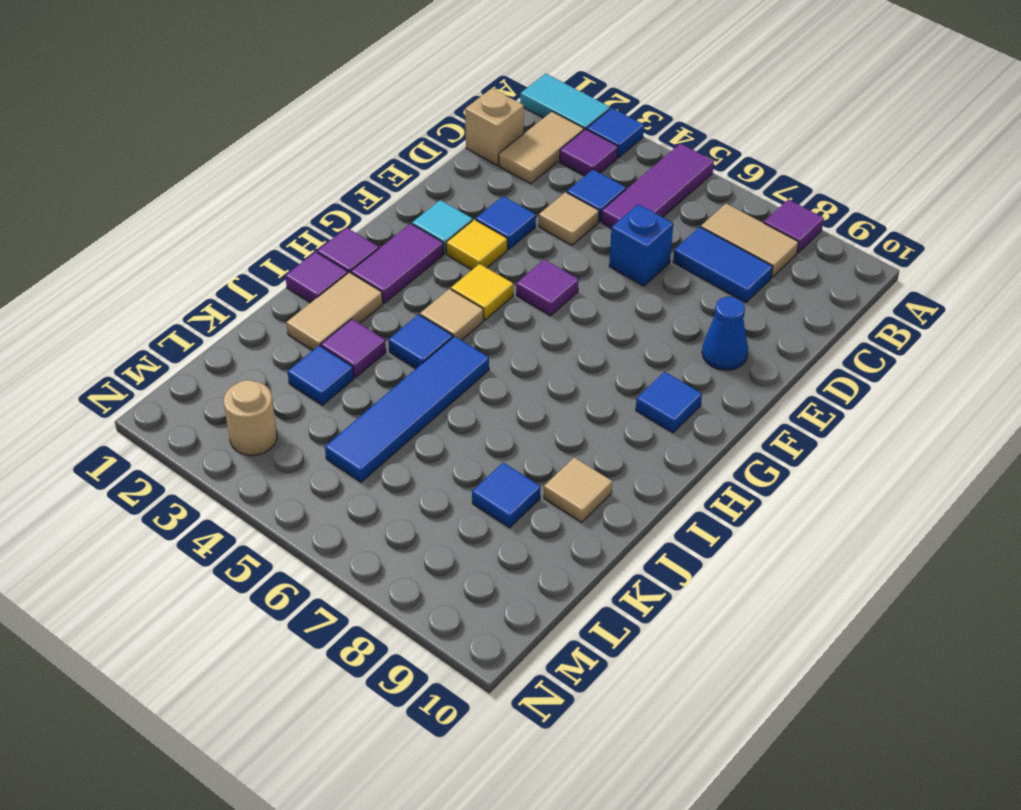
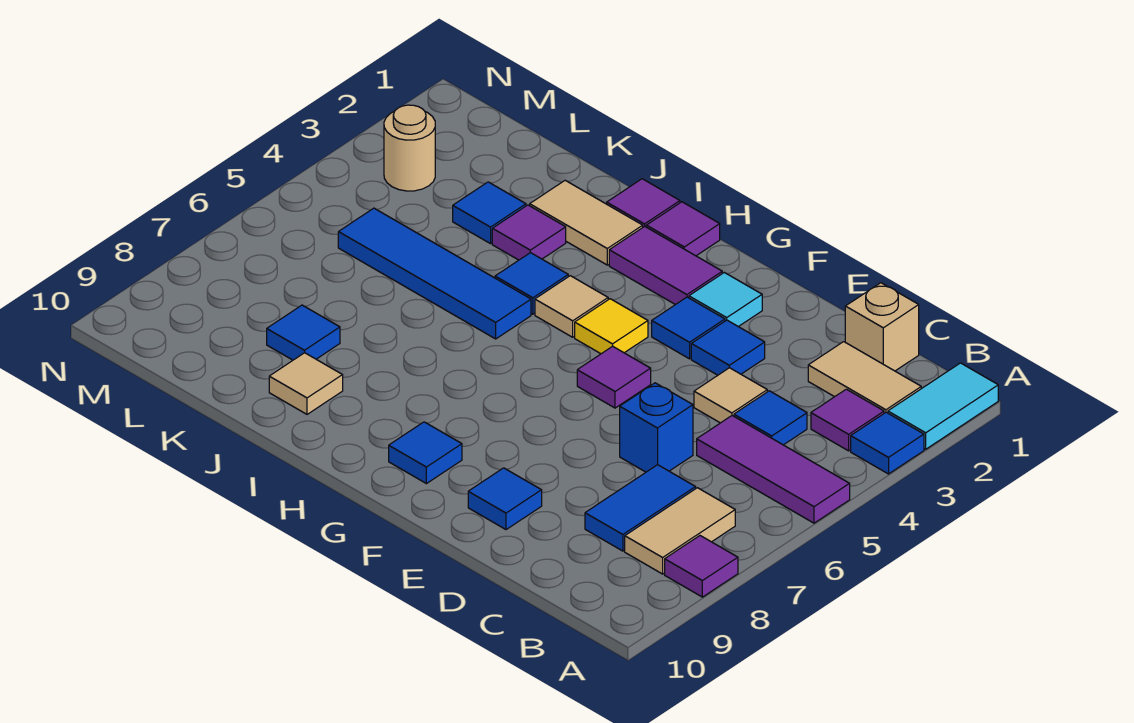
blue 1x1 cone [702,297,748,370] -> blue 1x1 tile [468,468,542,530]
yellow 1x1 tile [446,220,507,270] -> blue 1x1 tile [652,297,725,359]

